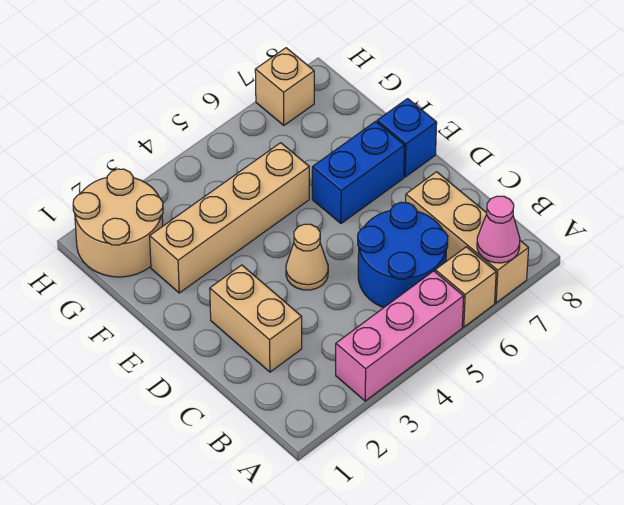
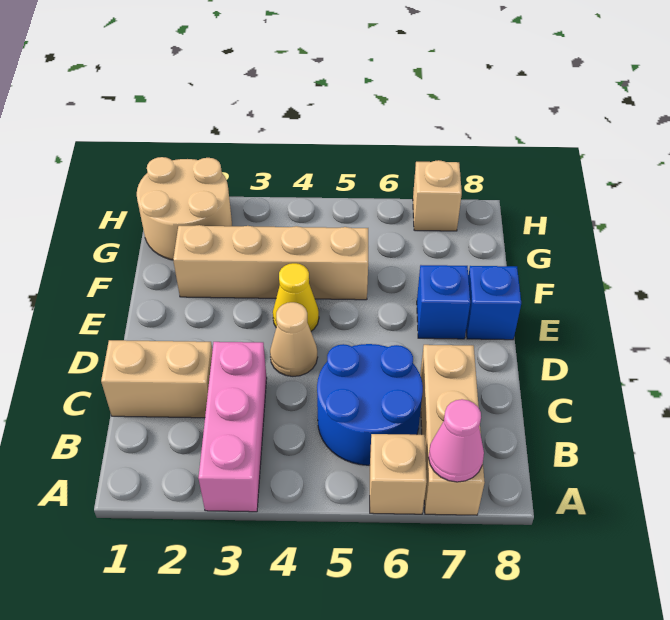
pink 1x3 brick [336,271,464,401] -> pink 1x3 brick turned to [198,342,267,512]
tan 1x2 brick [210,265,302,372] -> tan 1x2 brick turned to [101,340,212,418]
none -> yellow 1x1 cone [273,263,319,331]
blue 1x2 brick [312,121,405,223] -> blue 1x1 brick [417,265,470,339]

